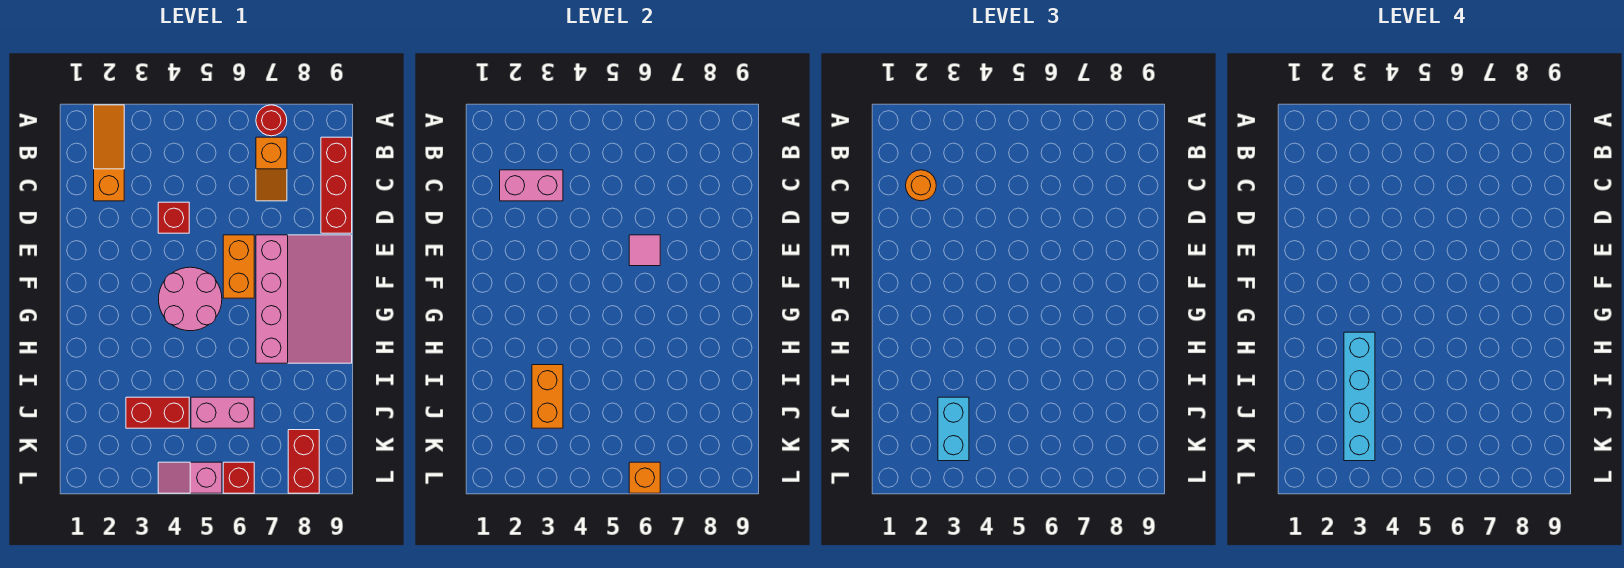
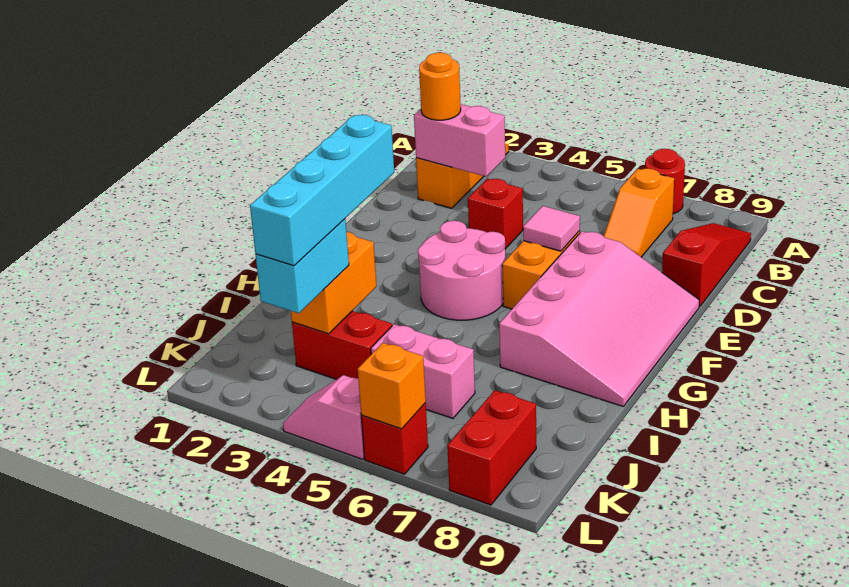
red 1x3 brick [321,137,352,233] -> red 1x3 slope [662,223,751,307]

